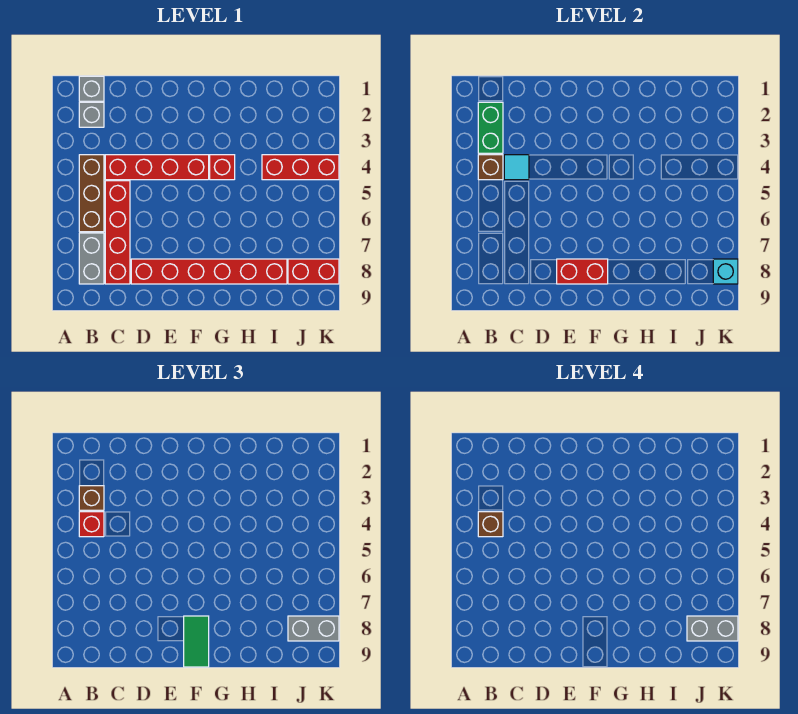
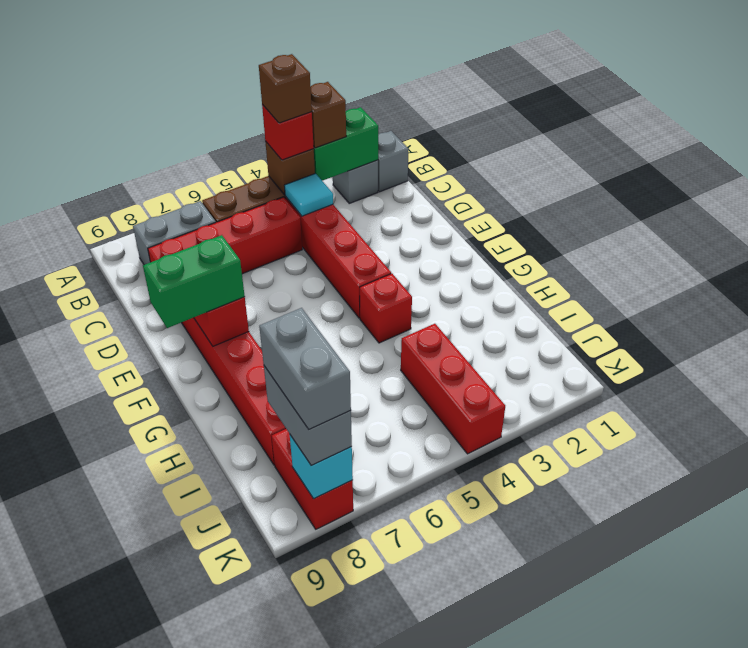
green 1x2 tile [184,616,209,667] -> green 1x2 brick [143,235,245,328]

